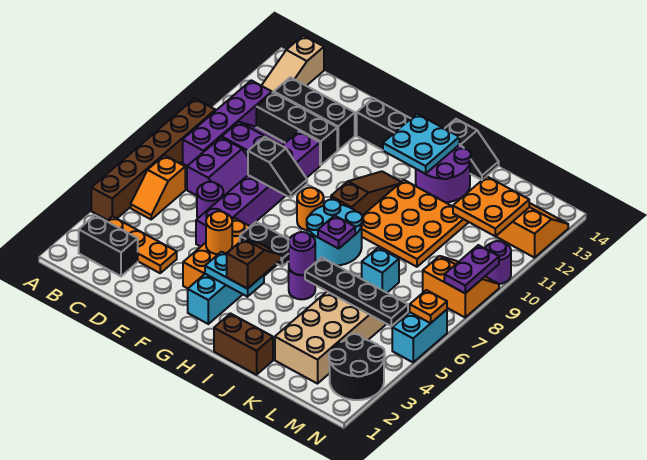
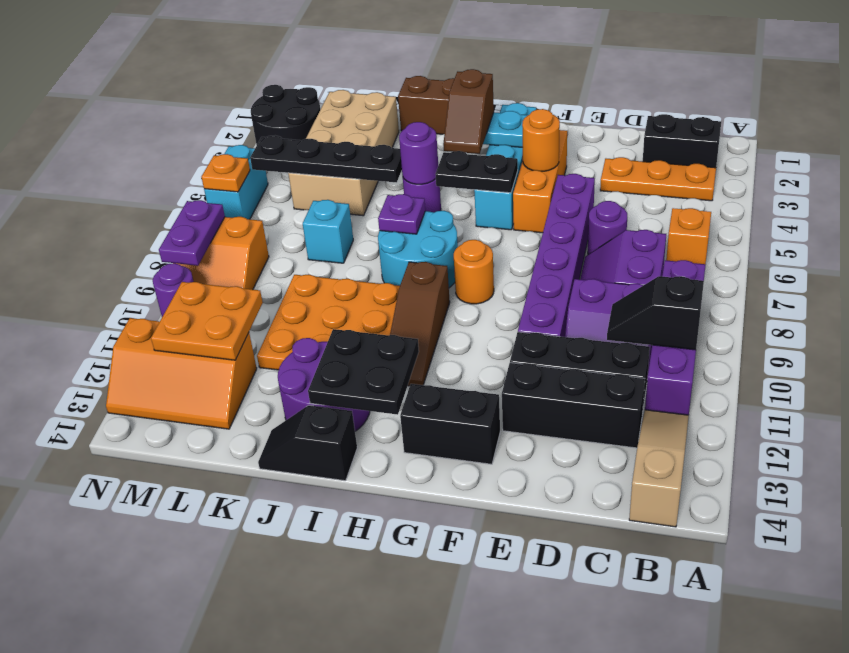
brown 1x6 brick [91,98,215,220] -> none
black 1x2 slope [248,137,307,198] -> black 1x2 slope moved to [607,276,704,350]
cyan 2x2 plate [383,114,459,174] -> black 2x2 plate [308,329,419,415]

